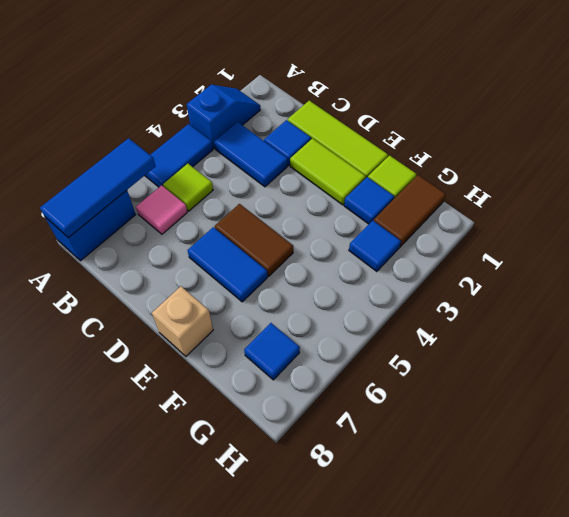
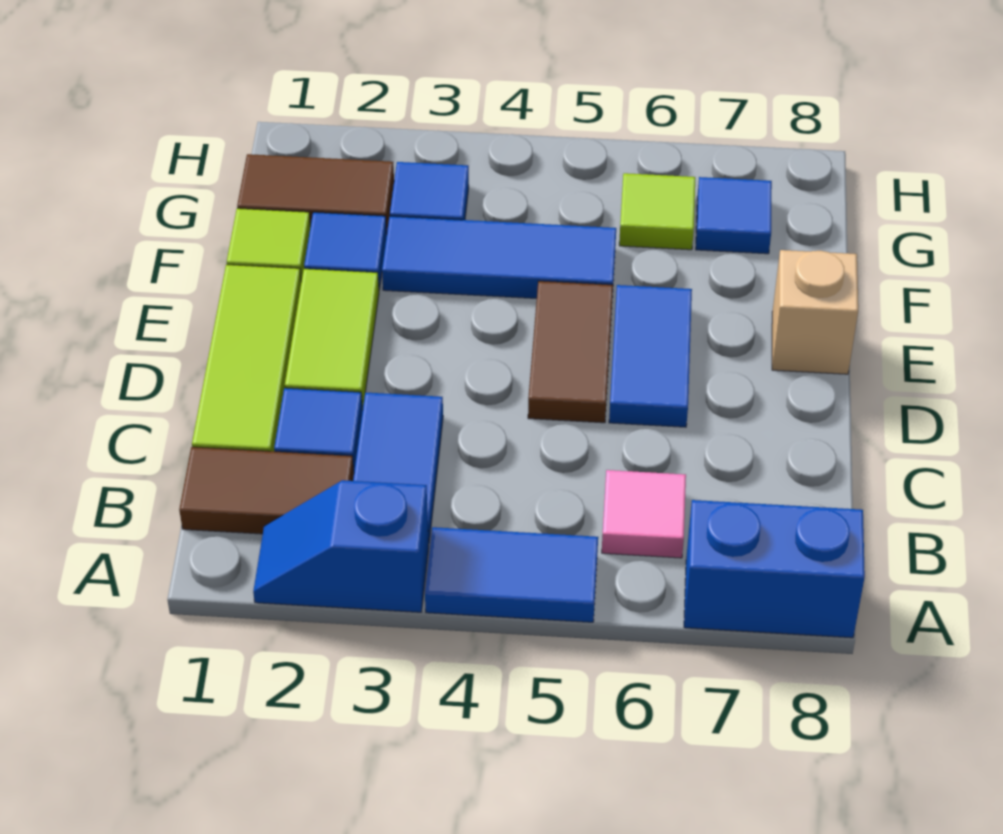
blue 1x3 tile [40,138,156,238] -> blue 1x3 tile moved to [382,216,616,298]
none -> brown 1x2 tile [179,447,354,534]
lime 1x1 tile [163,164,213,211] -> lime 1x1 tile moved to [619,173,695,250]

